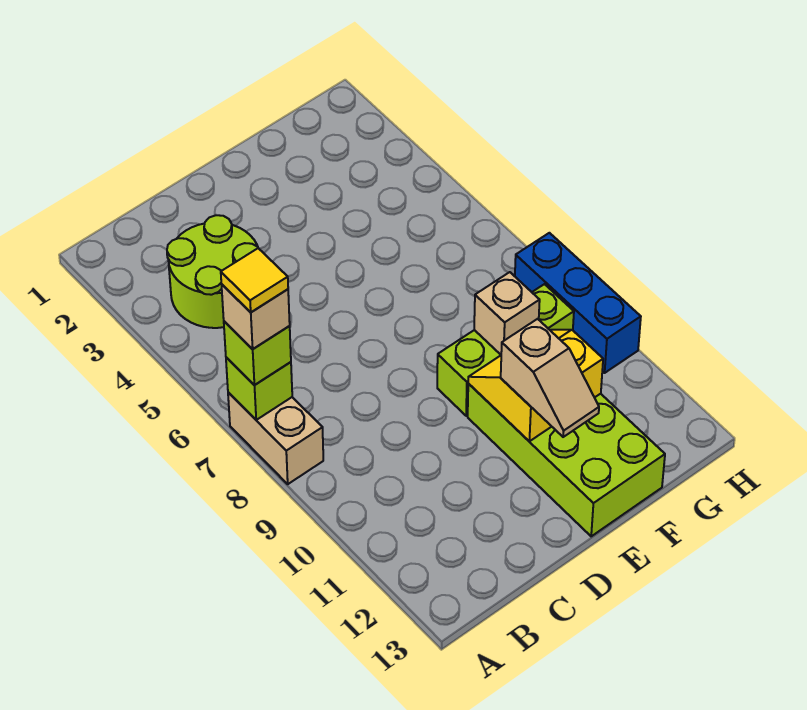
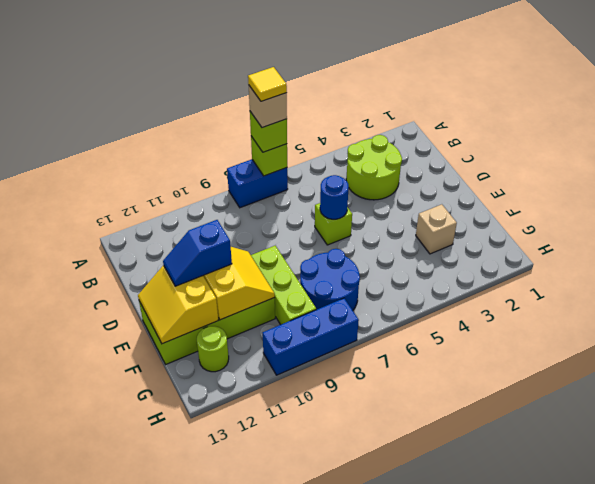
tan 1x2 brick [228,392,323,484] -> blue 1x2 brick [227,159,288,208]
none -> lime 1x1 brick [315,203,352,245]
none -> blue 1x1 round brick [320,175,349,219]
tan 1x2 slope [501,319,599,437] -> blue 1x2 slope [163,220,232,286]
none -> yellow 2x2 slope [138,266,218,344]
none -> blue 2x2 round brick [300,249,360,310]
tan 1x1 brick [474,272,540,355] -> tan 1x1 brick moved to [416,204,457,254]
none -> lime 1x1 round brick [197,326,229,372]

